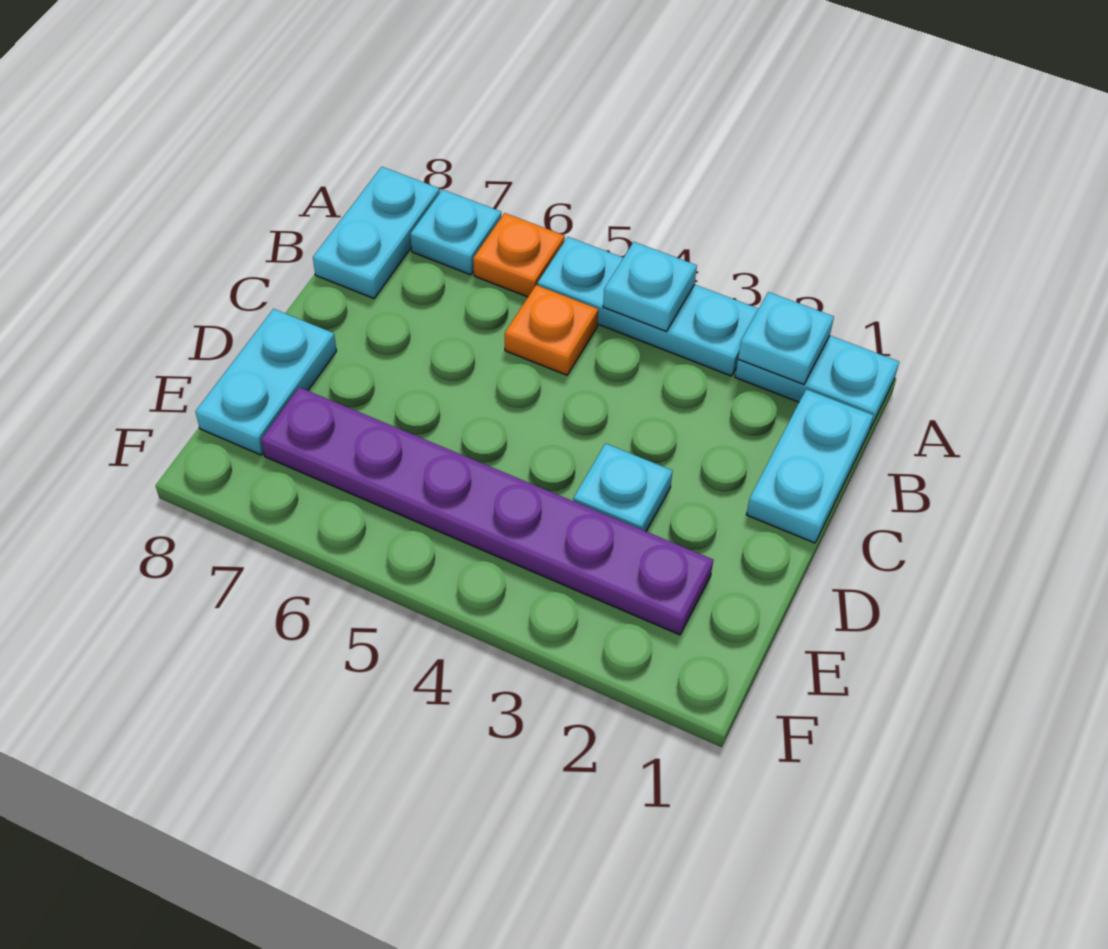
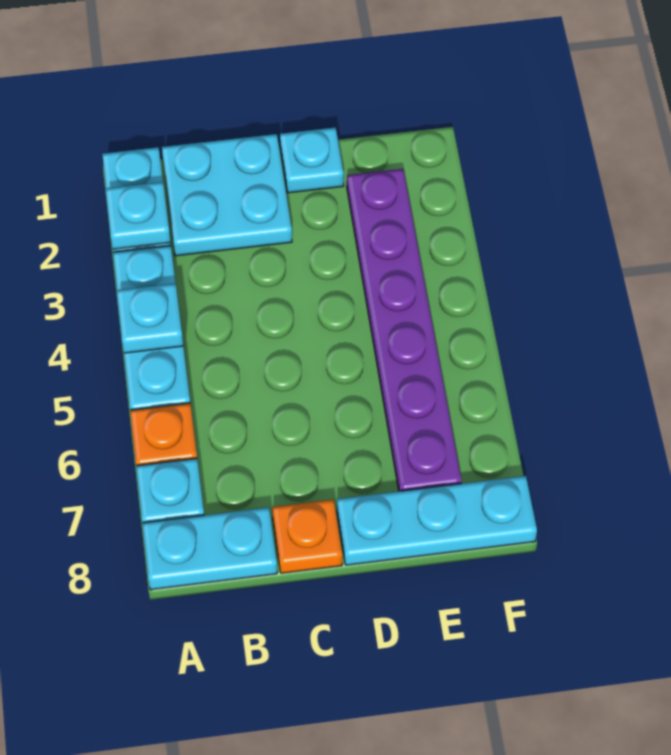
cyan 1x2 plate [746,389,873,543] -> cyan 2x2 plate [162,134,292,256]
orange 1x1 plate [505,285,598,375] -> orange 1x1 plate moved to [272,500,342,573]
cyan 1x1 plate [573,443,672,531] -> cyan 1x1 plate moved to [280,127,344,193]
cyan 1x2 plate [195,309,336,455] -> cyan 1x3 plate [337,476,537,565]

